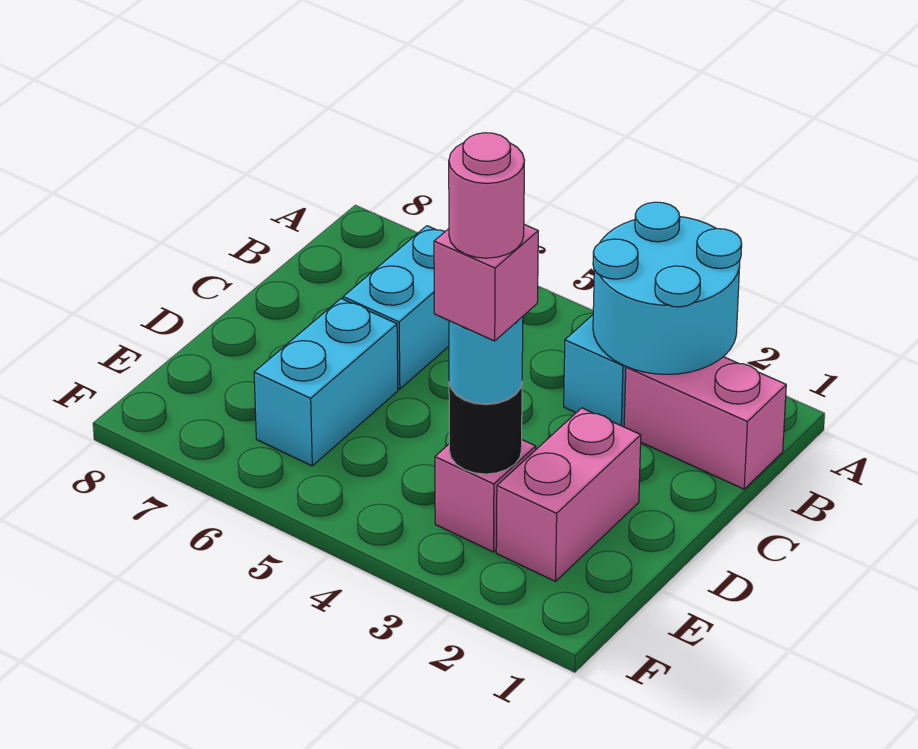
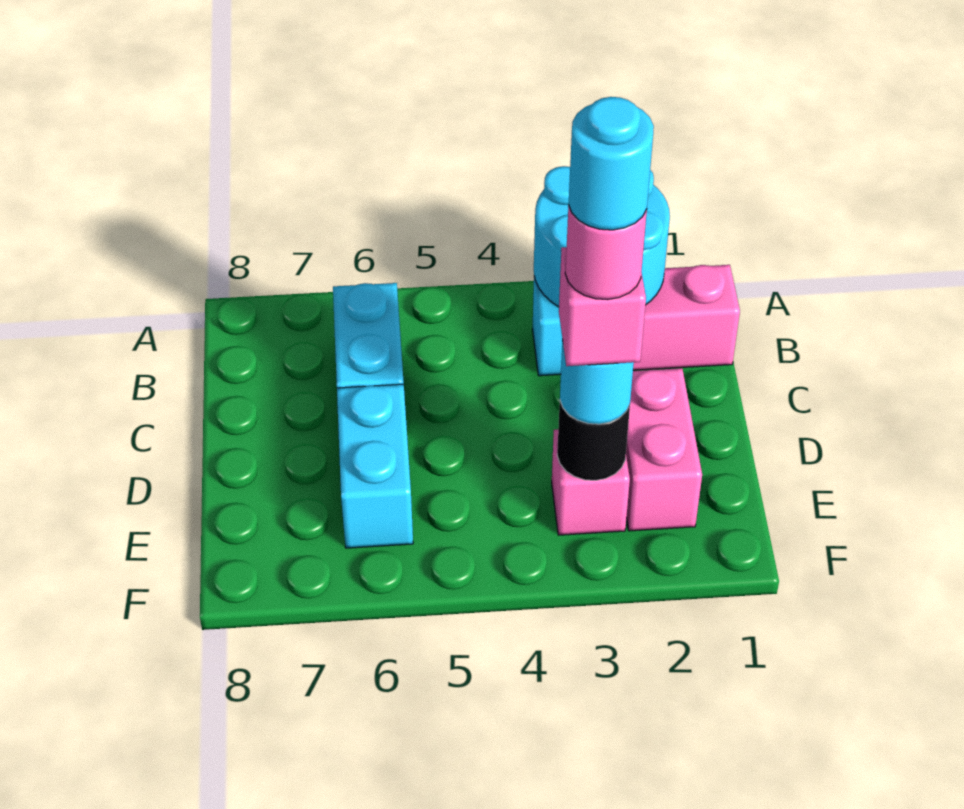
none -> cyan 1x1 round brick [569,97,654,230]

